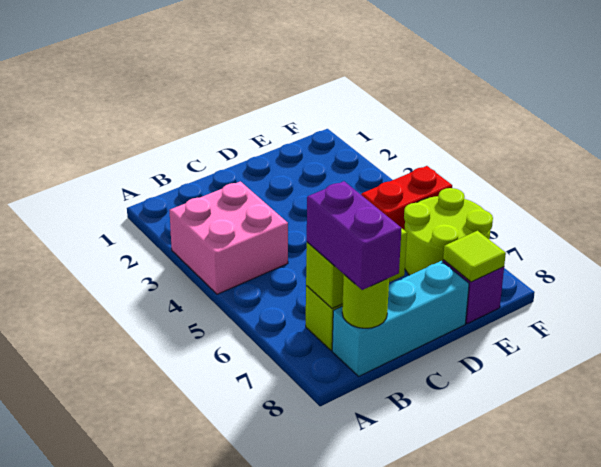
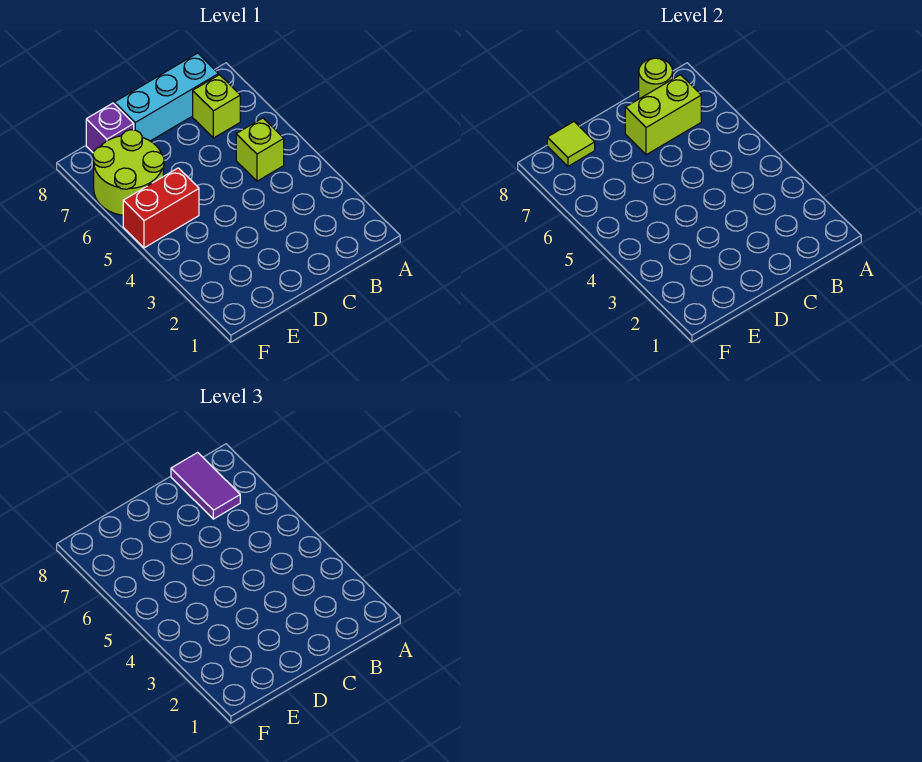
pink 2x2 brick [169,181,288,294] -> none
none -> lime 1x1 brick [236,118,284,181]
purple 1x2 brick [307,181,402,290] -> purple 1x2 tile [171,452,240,519]

